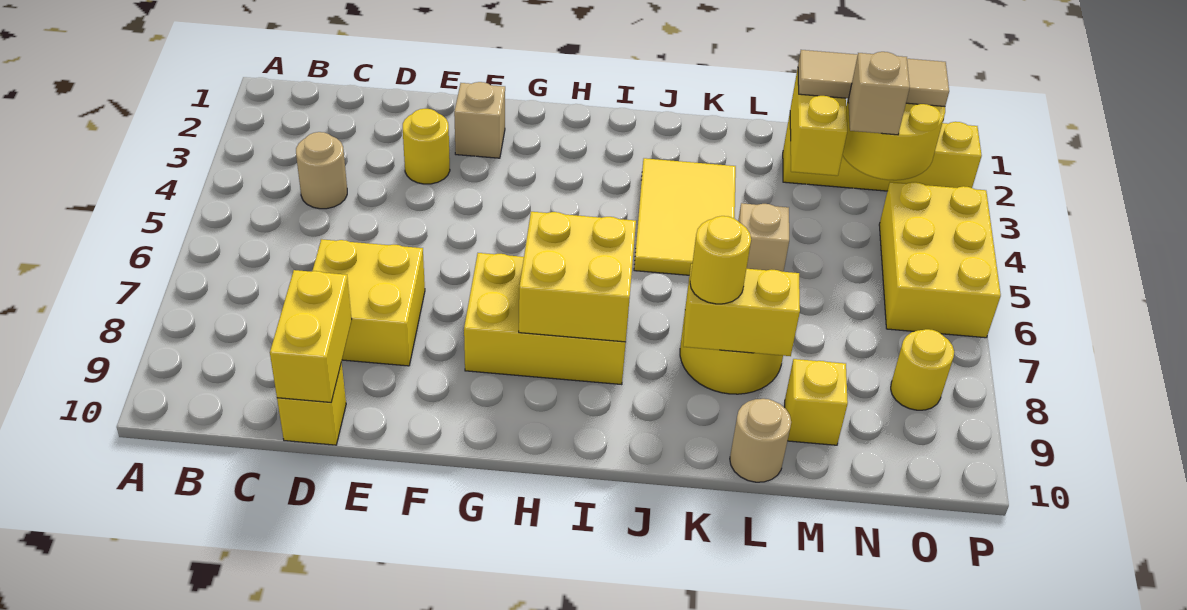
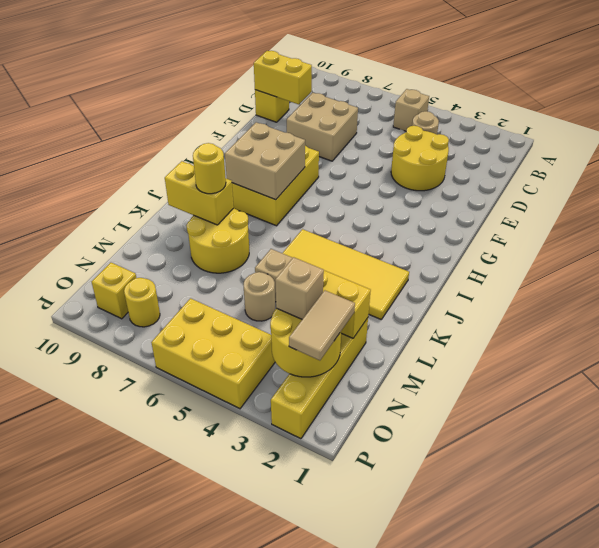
yellow 2x2 brick [312,239,425,366] -> tan 2x2 brick [287,93,358,161]
yellow 1x1 round brick [403,109,450,184] -> yellow 2x2 round brick [391,126,449,191]
tan 1x1 brick [454,82,505,158] -> tan 1x1 brick moved to [393,89,429,131]
yellow 2x2 brick [519,212,636,342] -> tan 2x2 brick [225,122,305,200]
yellow 2x3 tile [634,158,736,275] -> yellow 2x4 tile [283,229,409,319]
yellow 1x2 brick [683,264,800,356] -> yellow 1x2 brick turned to [165,161,234,225]
tan 1x1 round brick [730,399,791,482] -> tan 1x1 round brick moved to [243,272,275,321]
tan 1x3 tile [798,50,949,106] -> tan 1x2 tile [289,290,355,360]
yellow 1x1 brick [785,359,848,445] -> yellow 1x1 brick moved to [92,263,136,319]

